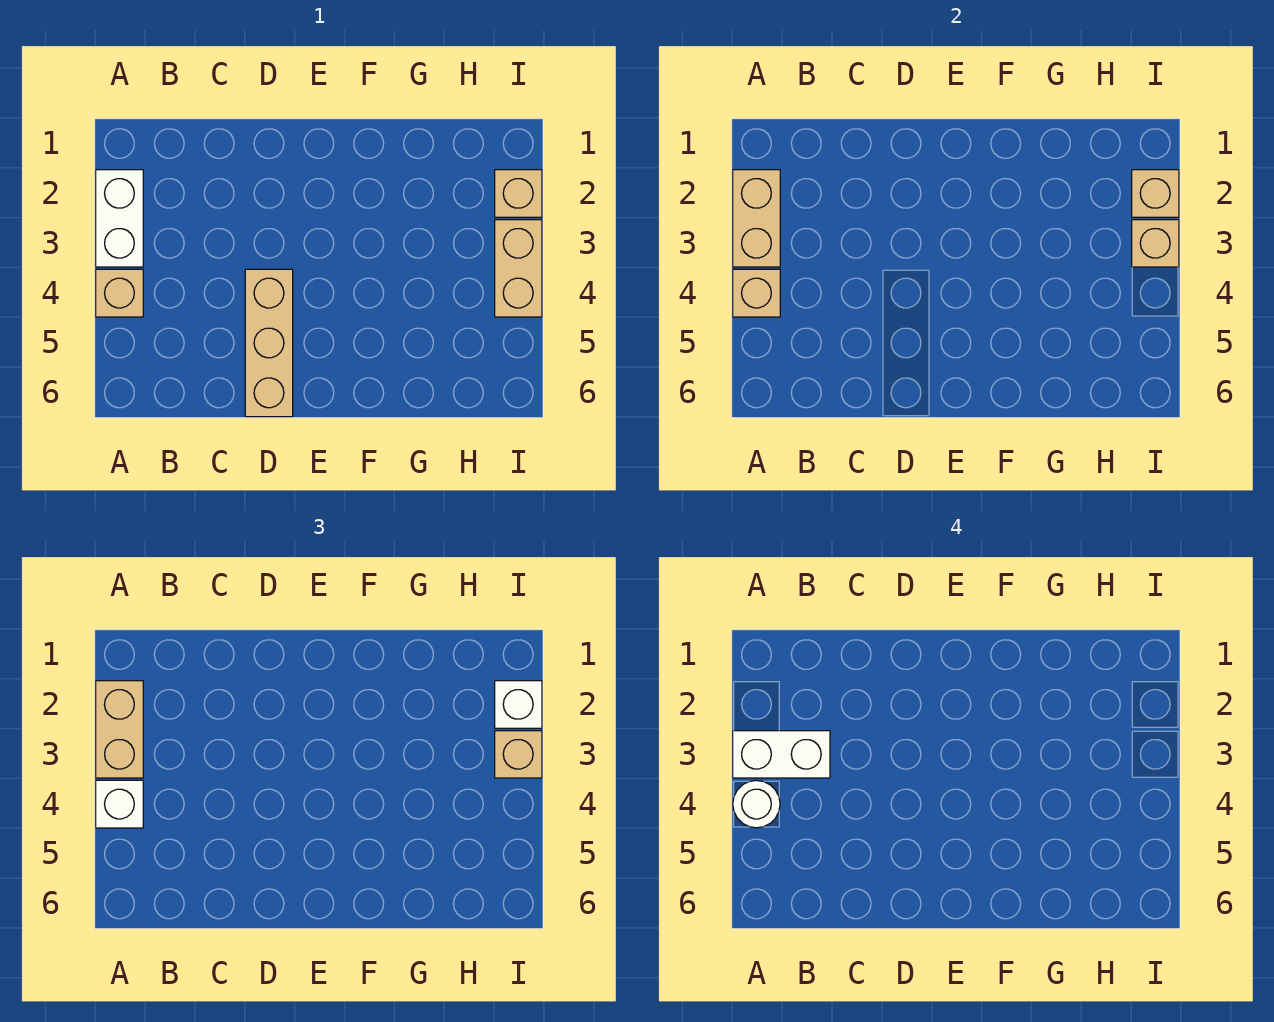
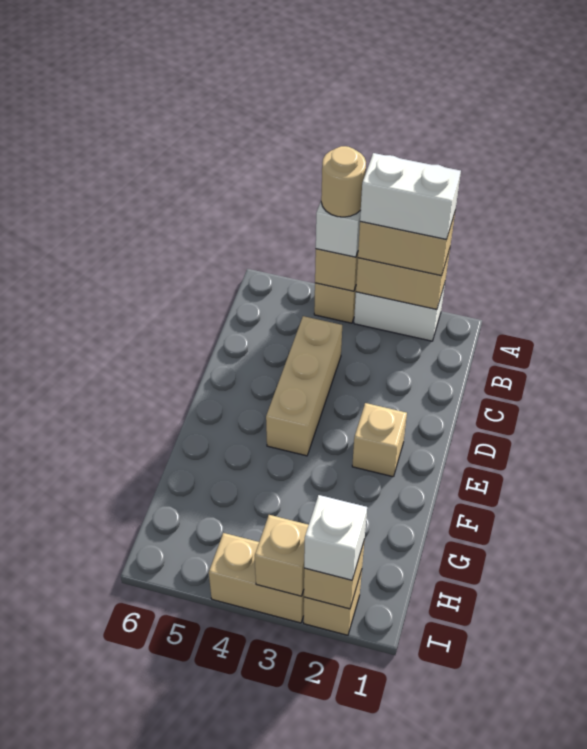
white 1x2 brick [733,731,830,778] -> white 1x2 brick turned to [360,153,461,240]
white 1x1 round brick [733,780,780,828] -> tan 1x1 round brick [321,146,366,217]
tan 1x3 brick [245,269,293,417] -> tan 1x3 brick turned to [266,316,342,456]
tan 1x1 brick [495,731,542,778] -> tan 1x1 brick moved to [352,403,407,477]

